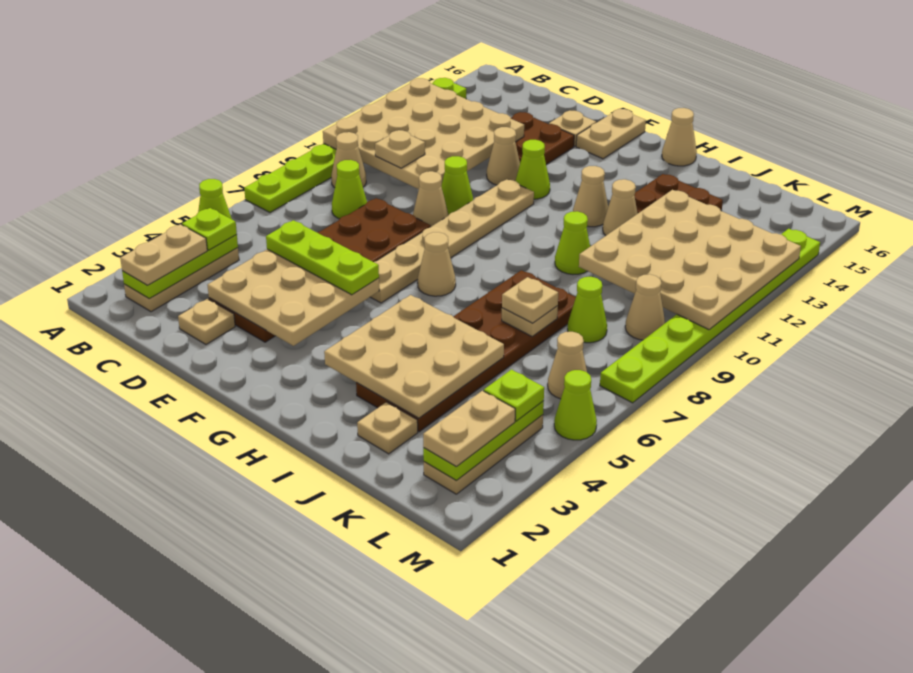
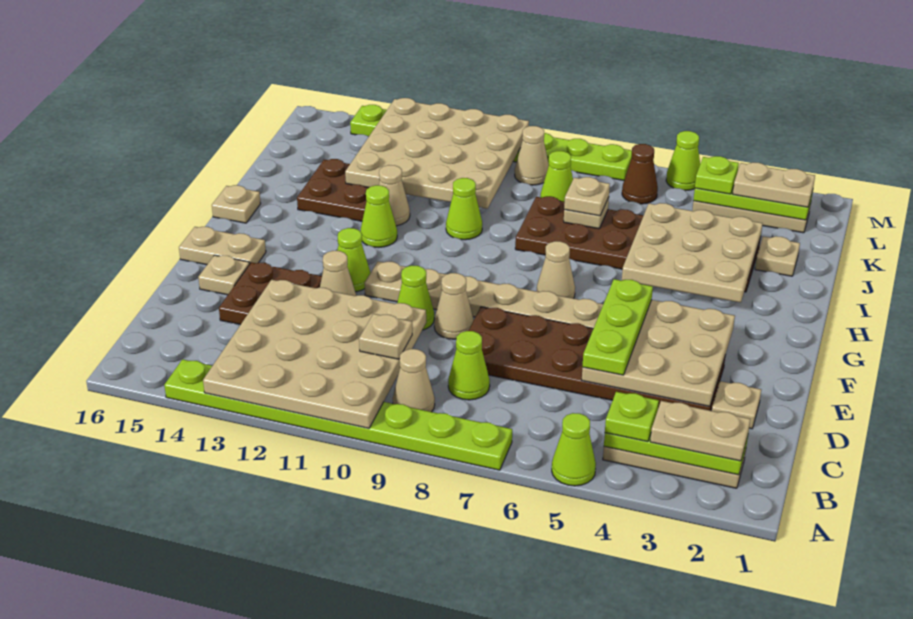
tan 1x1 cone [573,166,608,227] -> lime 1x1 cone [360,185,397,247]
tan 1x1 cone [662,108,697,166] -> tan 1x1 plate [212,185,261,223]
tan 1x1 cone [548,332,587,399] -> brown 1x1 cone [622,144,658,204]

